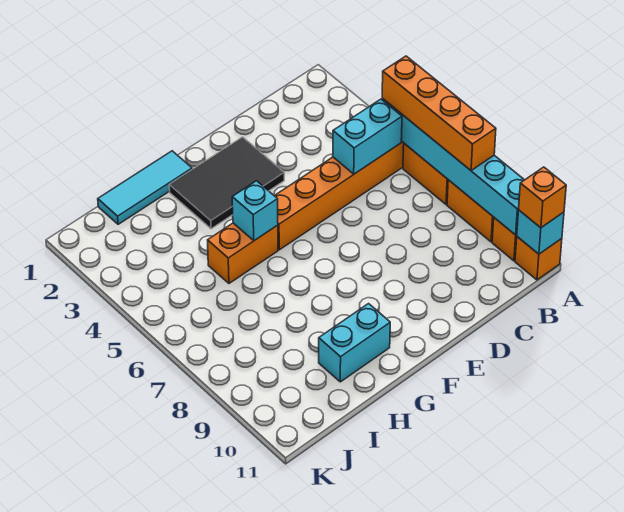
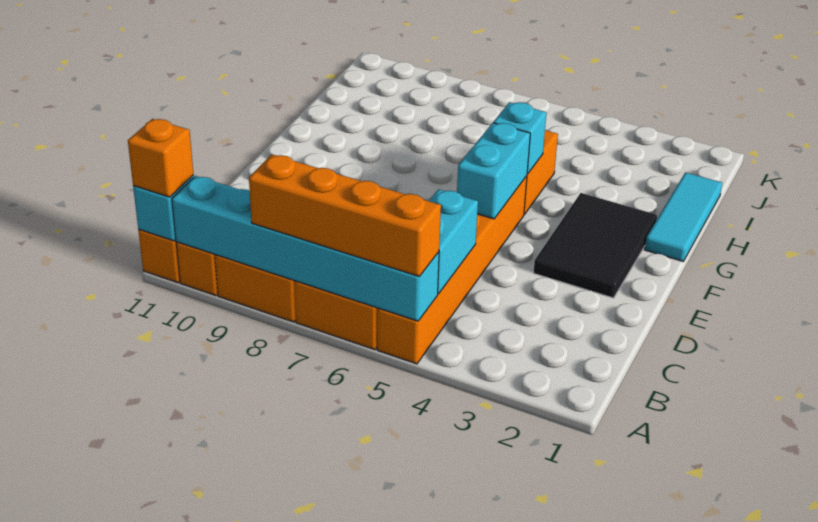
cyan 1x2 brick [319,304,390,382] -> cyan 1x2 brick moved to [457,123,530,219]

